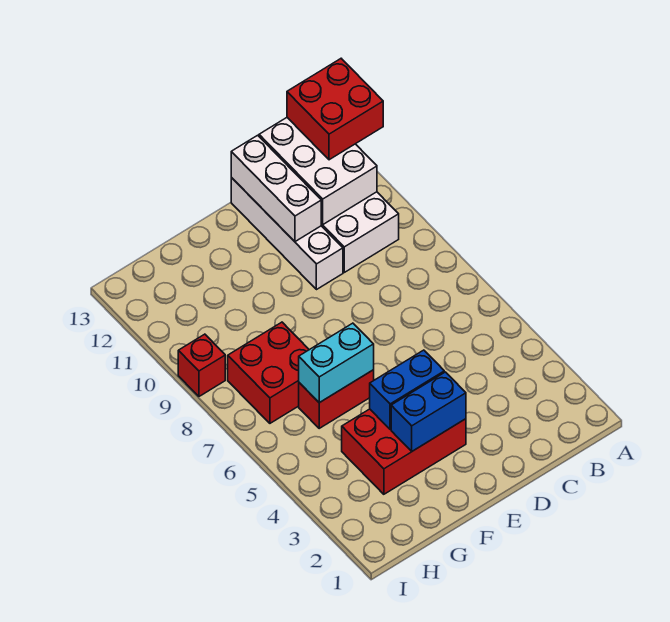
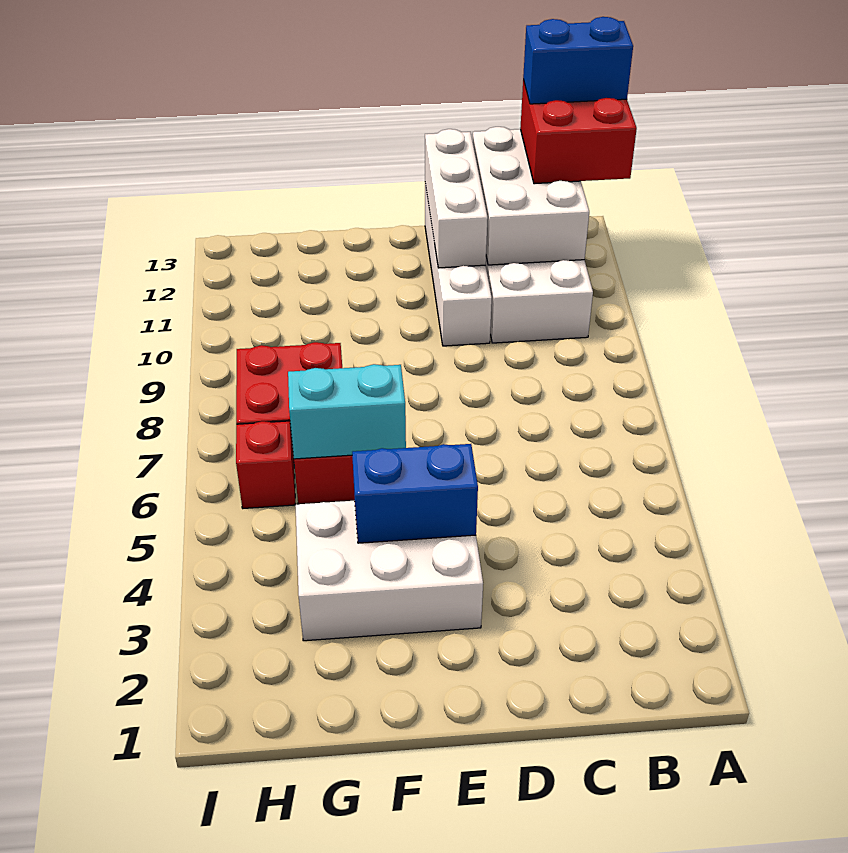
red 2x3 brick [342,409,466,494] -> white 2x3 brick [295,501,483,641]
blue 1x2 brick [391,372,466,451] -> blue 1x2 brick moved to [523,17,633,104]
red 1x1 brick [178,334,225,396] -> red 1x1 brick moved to [236,421,295,508]

